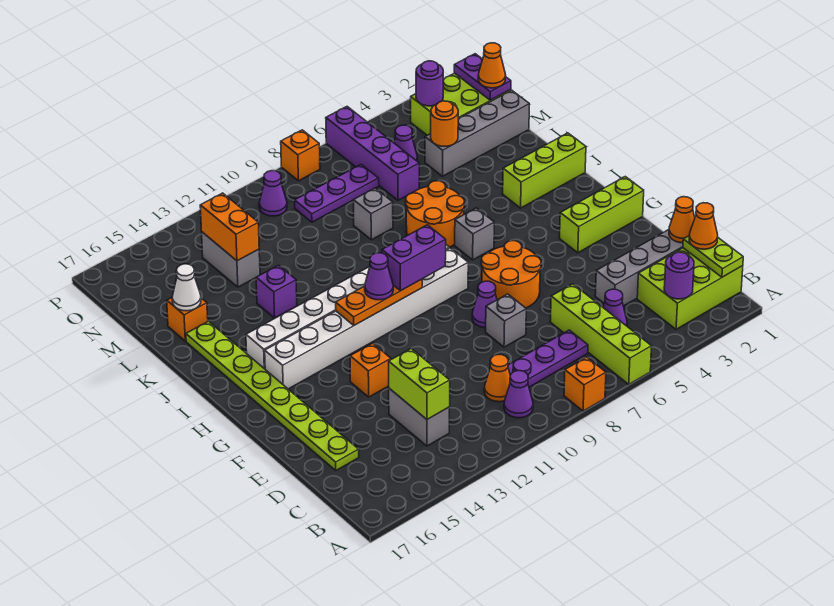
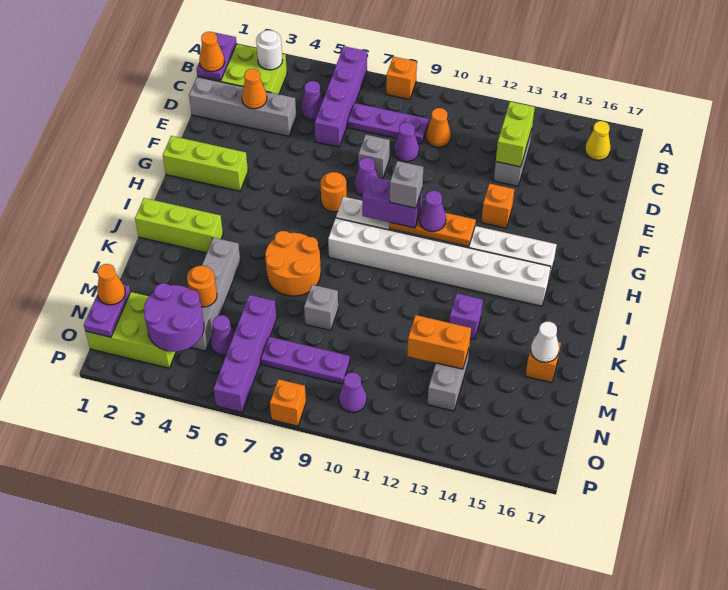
lime 1x4 brick [551,284,651,384] -> purple 1x4 brick [315,46,367,147]
lime 1x2 plate [683,236,743,277] -> purple 1x2 plate [196,32,237,81]
purple 1x1 round brick [664,252,694,299] -> white 1x1 round brick [256,30,282,70]
purple 1x1 cone [504,371,533,418] -> purple 1x1 cone moved to [394,122,419,162]
none -> yellow 1x1 cone [585,121,610,160]
orange 1x1 cone [669,197,695,243] -> orange 1x1 cone moved to [242,69,267,109]
lime 1x8 plate [186,321,359,470] -> none
orange 2x2 round brick [481,241,541,308] -> orange 1x1 round brick [320,172,347,212]
grey 1x1 brick [455,208,494,260] -> grey 1x1 brick moved to [390,161,423,208]
grey 1x4 brick [425,90,529,176] -> grey 1x4 brick turned to [190,237,240,351]
orange 1x2 brick [200,193,259,261] -> orange 1x2 brick turned to [407,315,471,369]
purple 1x1 round brick [416,61,443,106] -> purple 2x2 round brick [144,283,204,352]

